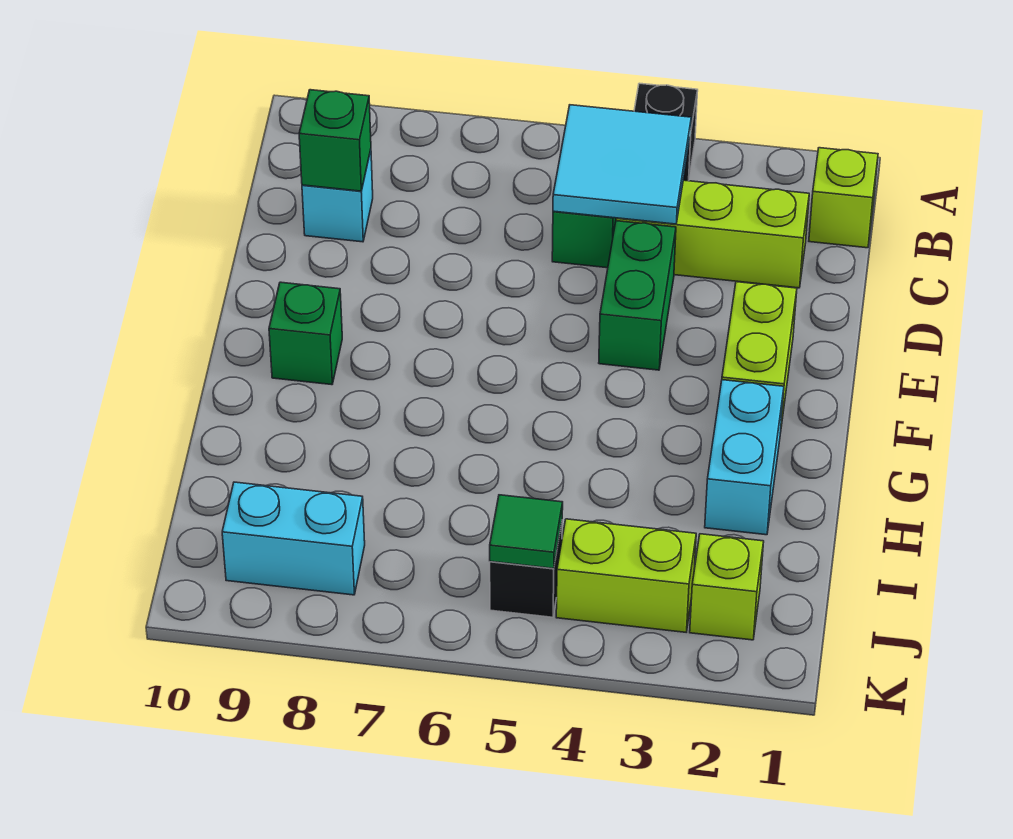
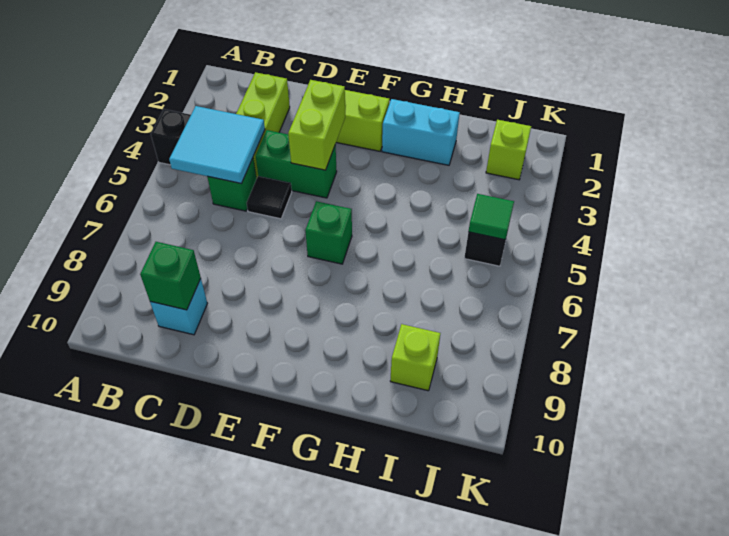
lime 1x1 brick [809,148,878,248] -> lime 1x1 brick moved to [390,324,440,391]
none -> black 1x1 tile [247,176,292,219]
green 1x1 brick [269,282,342,385] -> green 1x1 brick moved to [305,201,352,264]
lime 1x2 brick [556,519,696,632] -> lime 1x2 brick moved to [288,80,345,170]
cyan 1x2 brick [222,482,365,595] -> none

